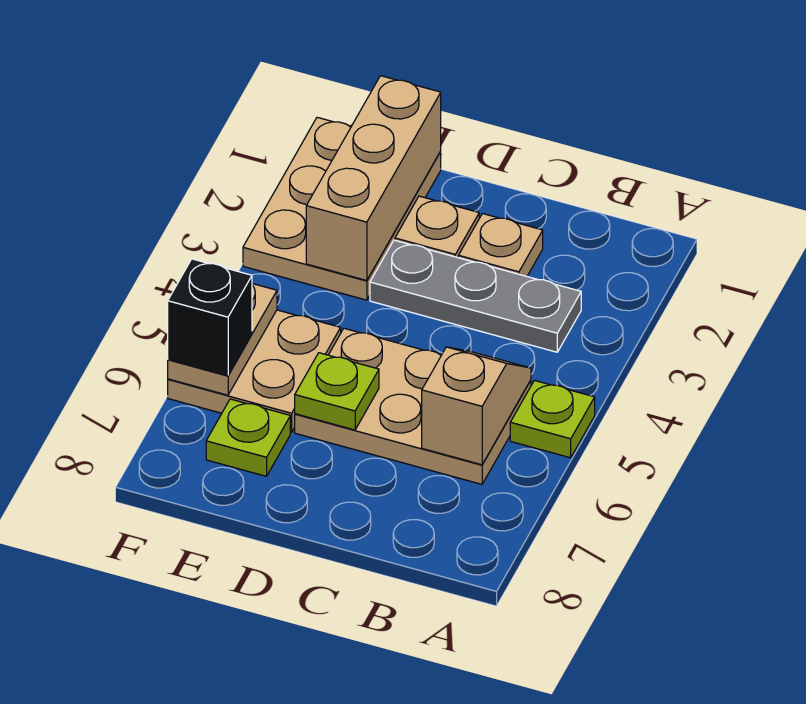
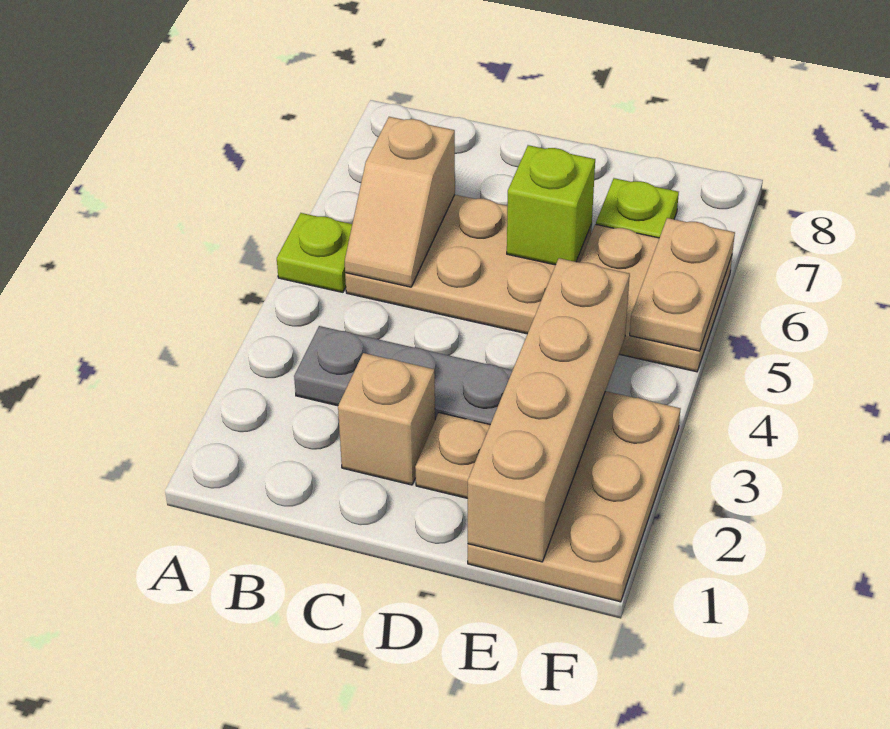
tan 1x1 plate [458,214,543,276] -> tan 1x1 brick [338,353,435,485]
lime 1x1 plate [295,353,379,430] -> lime 1x1 brick [507,145,595,265]
tan 1x3 brick [306,76,441,281] -> tan 1x4 brick [468,258,630,562]
black 1x1 brick [168,259,252,376] -> none

